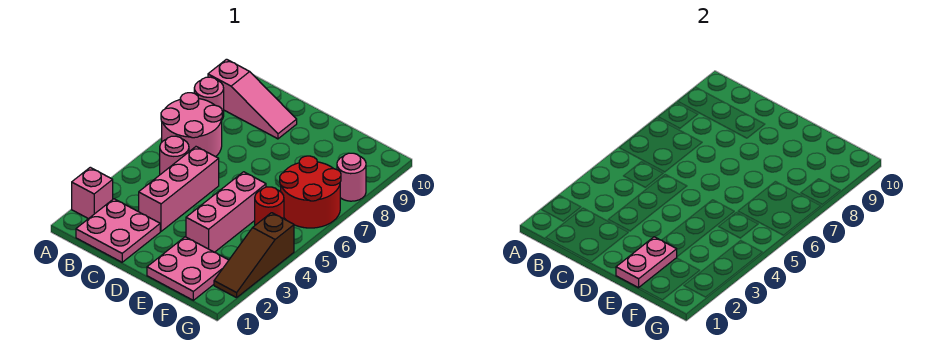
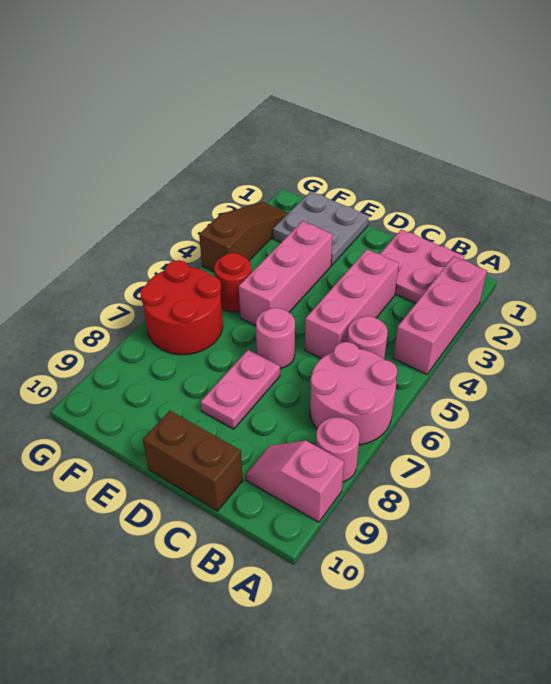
pink 1x1 brick [72,167,113,219] -> pink 1x3 brick [393,256,487,374]
pink 1x3 slope [208,59,297,139] -> pink 1x2 slope [245,441,344,522]
none -> brown 1x2 brick [143,411,243,511]
pink 2x2 plate [147,237,229,300] -> grey 2x2 plate [273,191,369,265]
pink 1x2 plate [616,237,677,288] -> pink 1x2 plate moved to [201,350,280,429]
pink 1x1 round brick [337,153,366,201] -> pink 1x1 round brick moved to [256,308,295,368]

